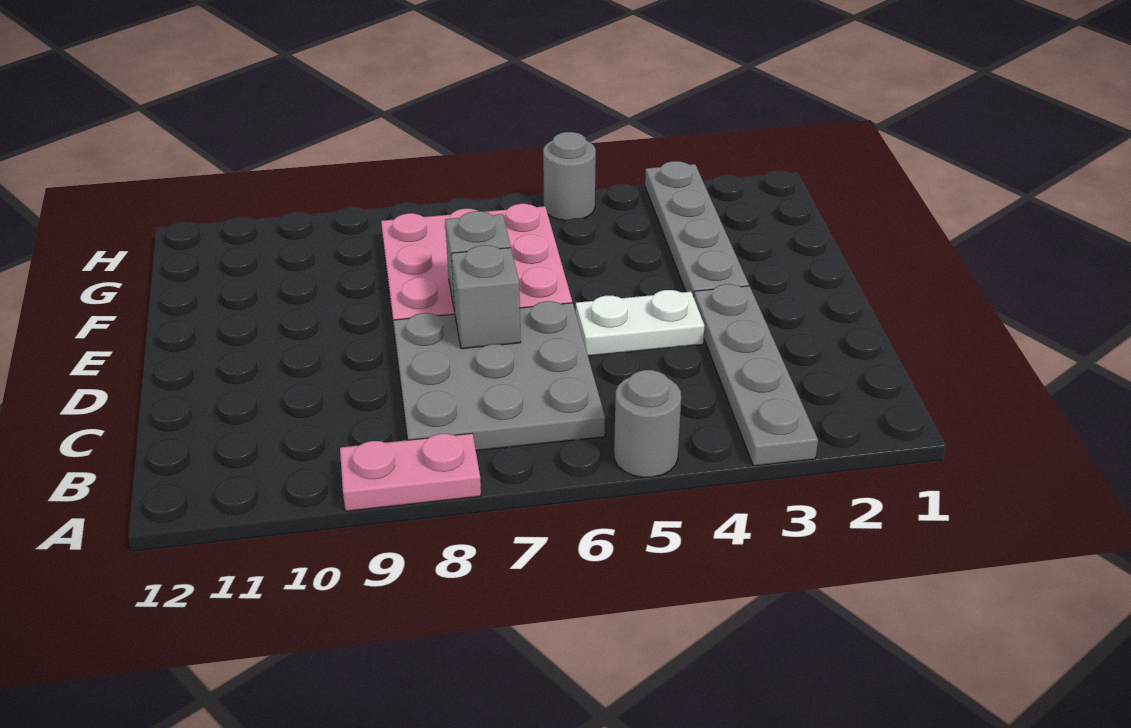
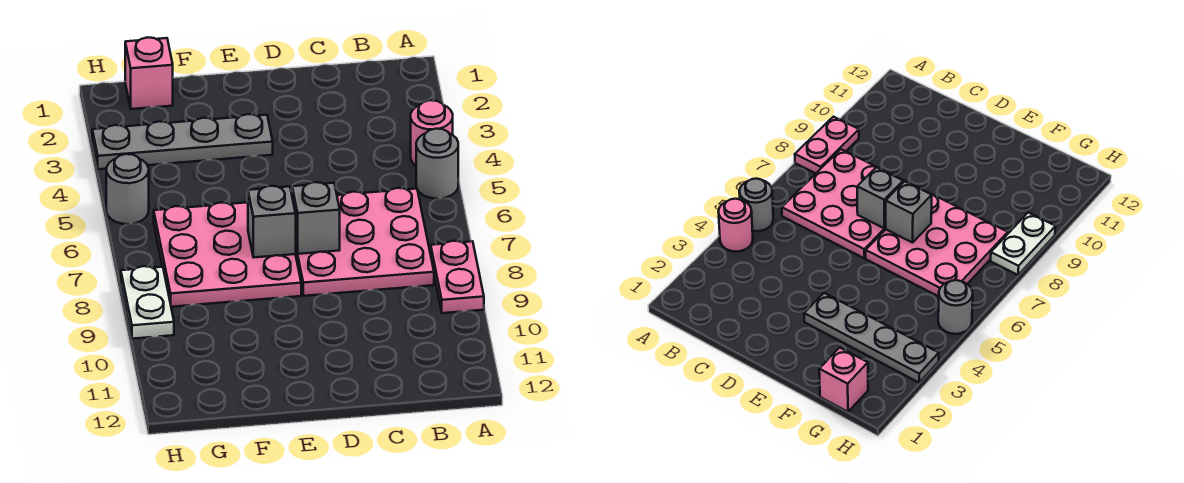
grey 1x4 plate [694,284,818,466] -> none
none -> pink 1x1 round brick [411,100,453,166]
grey 3x3 plate [393,301,605,451] -> pink 3x3 plate [295,188,434,296]
white 1x2 plate [576,290,705,356] -> white 1x2 plate moved to [121,266,174,339]
none -> pink 1x1 brick [125,37,173,109]

